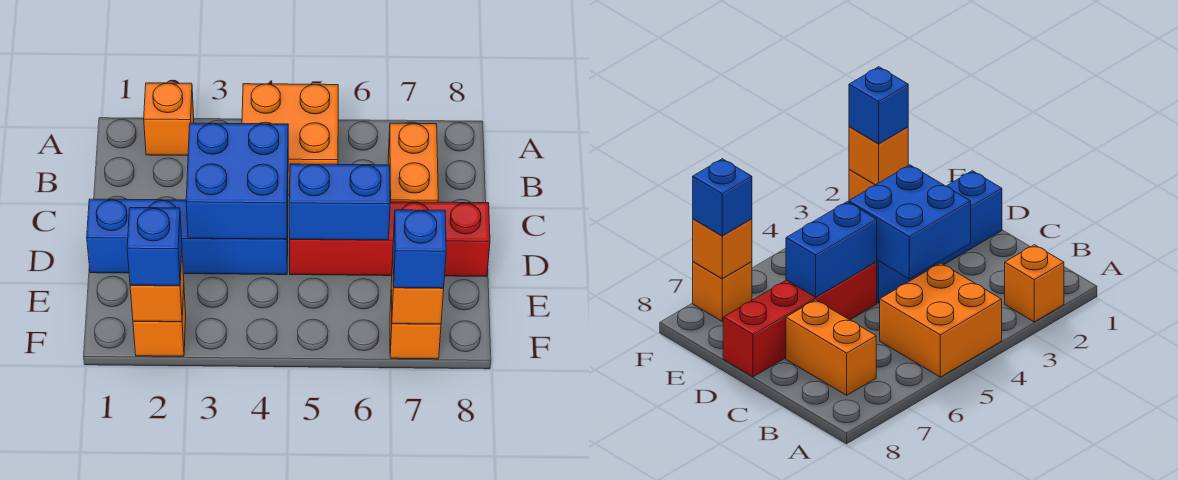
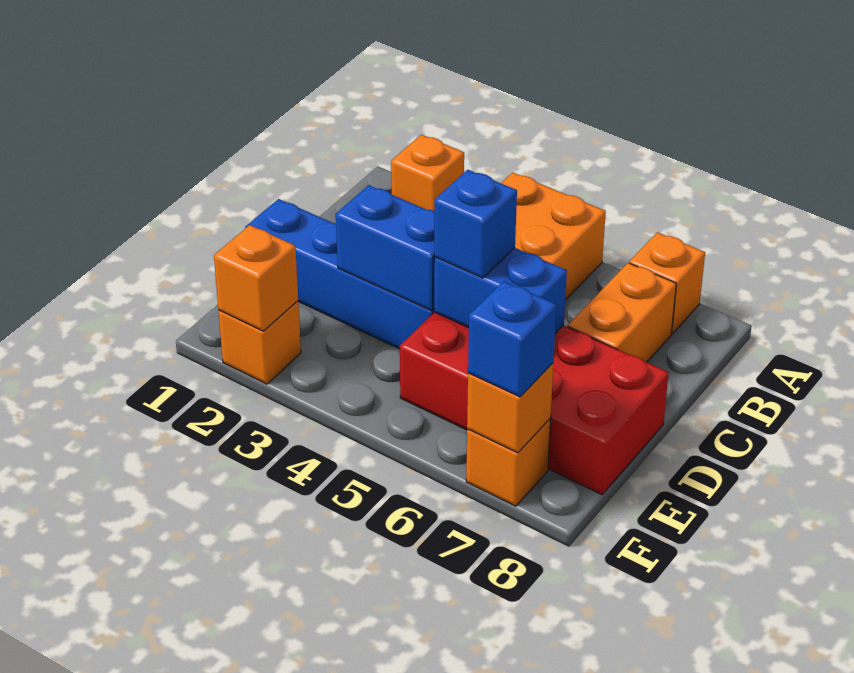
none -> orange 1x1 brick [629,232,705,334]
blue 2x2 brick [186,123,288,239] -> blue 1x2 brick [336,185,435,311]
red 1x4 brick [290,202,490,276] -> red 2x4 brick [400,312,669,494]
blue 1x1 brick [127,208,182,286] -> blue 1x1 brick moved to [434,170,517,278]

